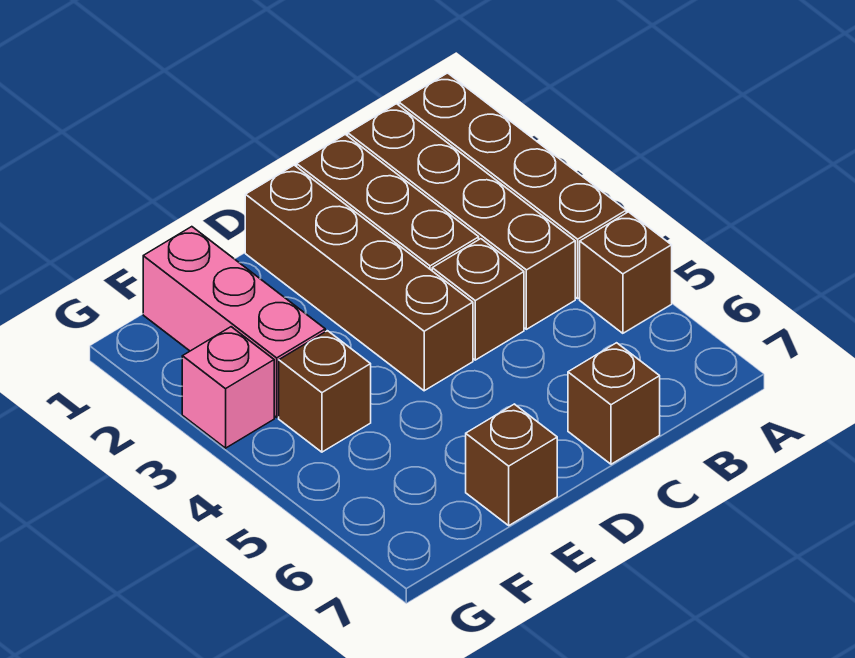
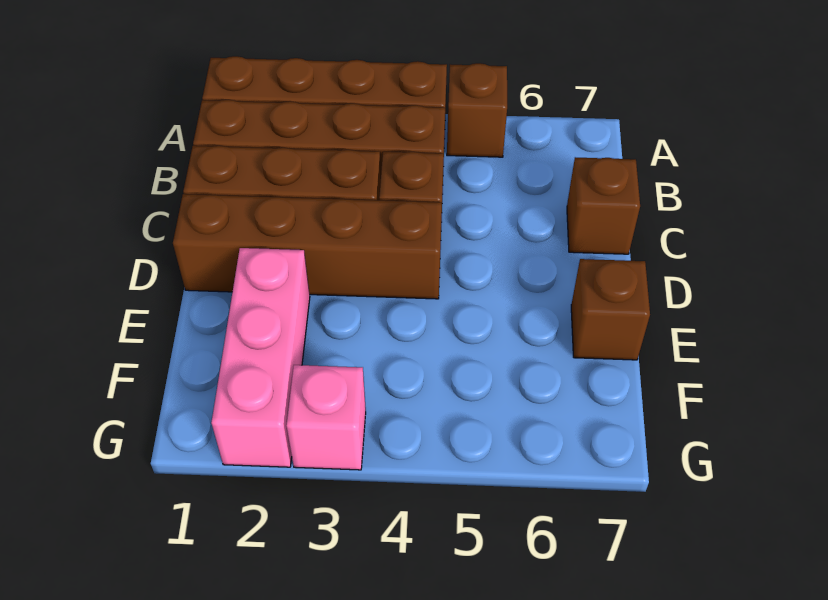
pink 1x3 brick [143,227,325,417] -> pink 1x3 brick turned to [211,248,310,467]
brown 1x1 brick [279,331,371,452] -> none

